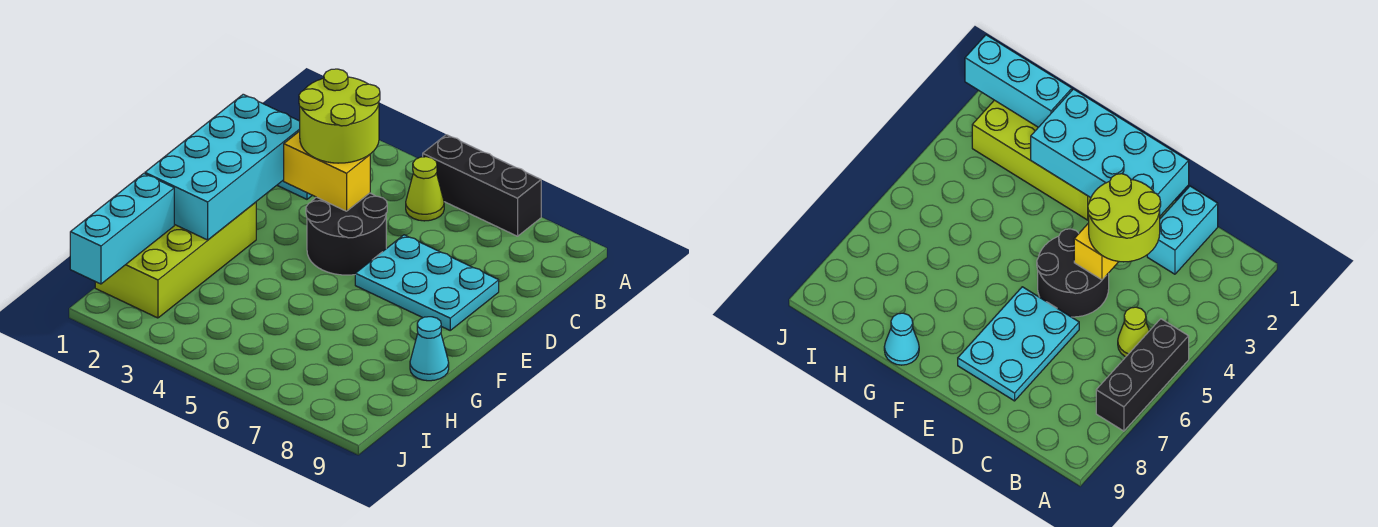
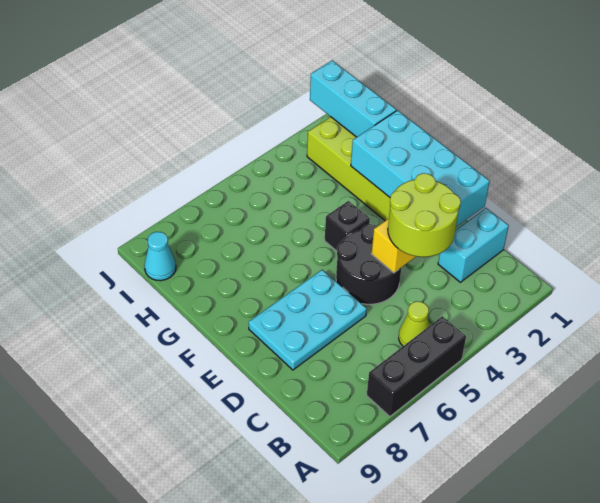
none -> black 1x1 brick [325,201,370,251]
cyan 1x1 cone [410,317,449,381] -> cyan 1x1 cone moved to [144,232,176,281]

